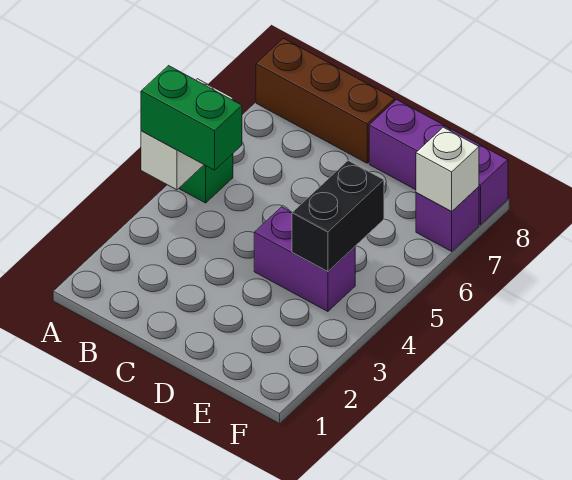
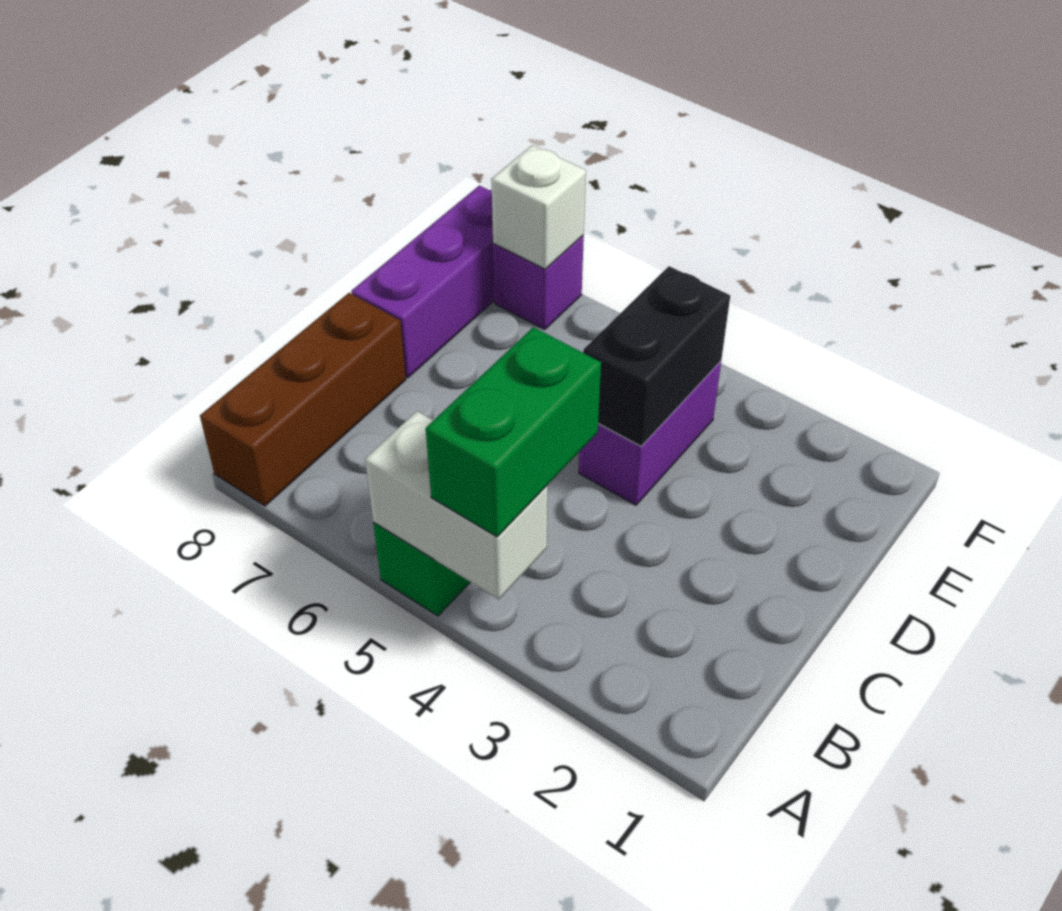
black 1x2 brick [292,161,384,272] -> black 1x2 brick turned to [583,266,730,446]

